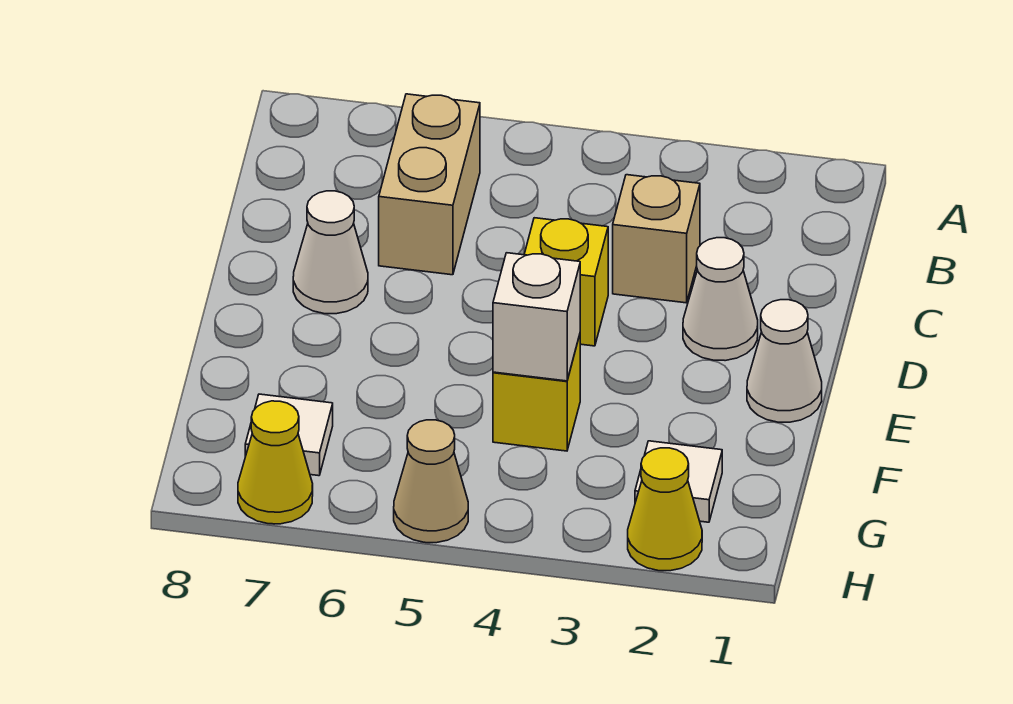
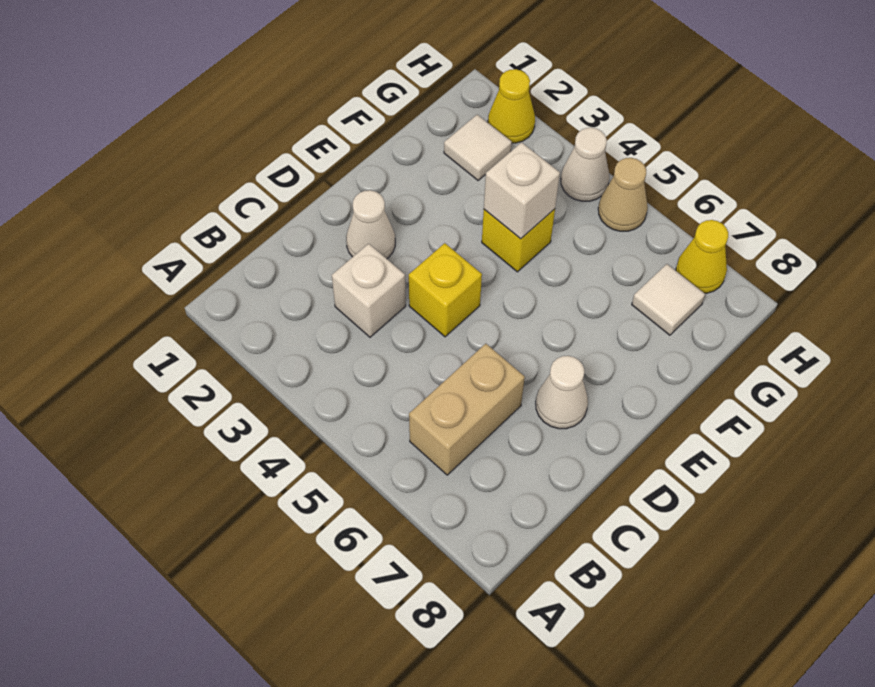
tan 1x1 brick [613,175,700,303] -> white 1x1 brick [332,244,406,337]
white 1x1 cone [747,300,822,422] -> white 1x1 cone moved to [561,128,609,201]

